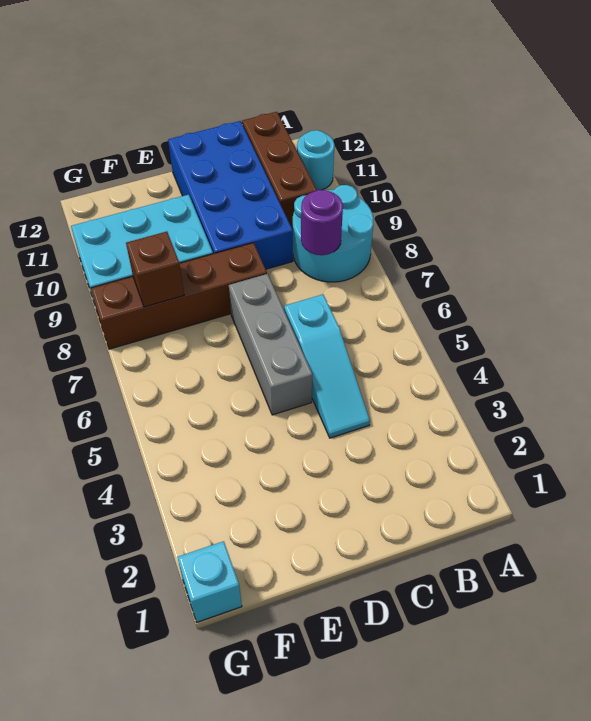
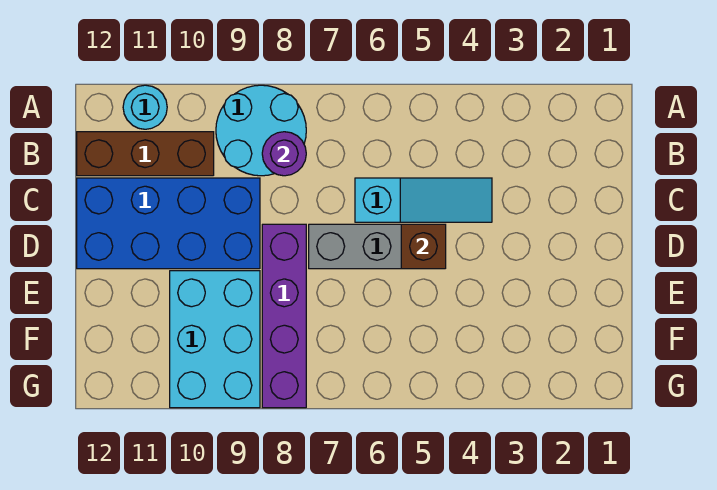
brown 1x4 brick [91,243,267,349] -> purple 1x4 brick [262,224,306,408]
brown 1x1 brick [126,232,184,307] -> brown 1x1 brick moved to [401,224,446,269]
cyan 1x1 brick [177,541,242,622] -> none

